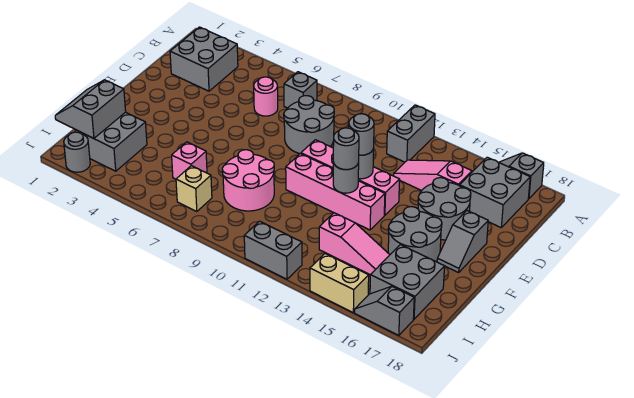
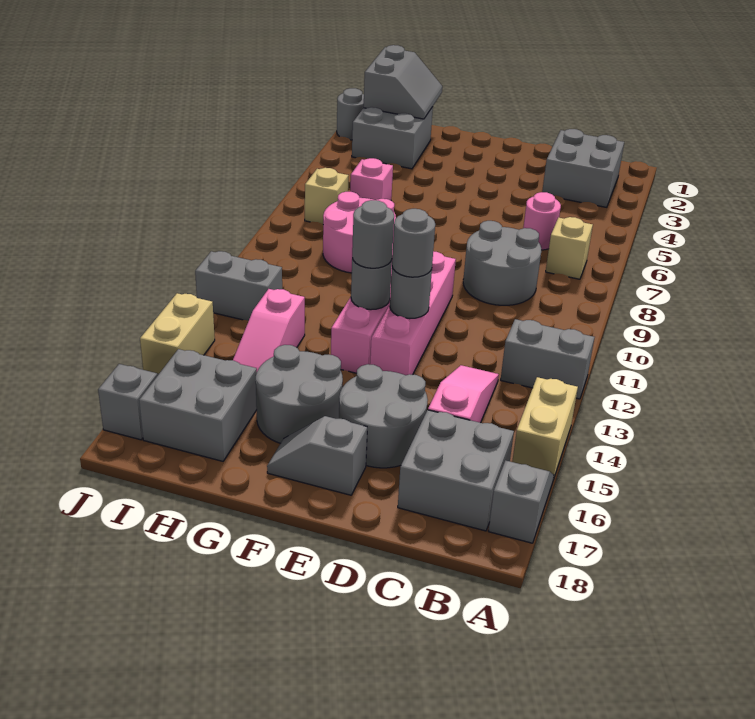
none -> tan 1x2 brick [512,377,578,480]
grey 1x1 brick [284,72,317,108] -> tan 1x1 brick [546,217,593,279]
grey 2x2 slope [55,80,126,138] -> grey 2x2 slope turned to [364,45,442,119]
grey 1x2 brick [244,221,302,279] -> grey 1x2 brick turned to [195,251,282,321]

